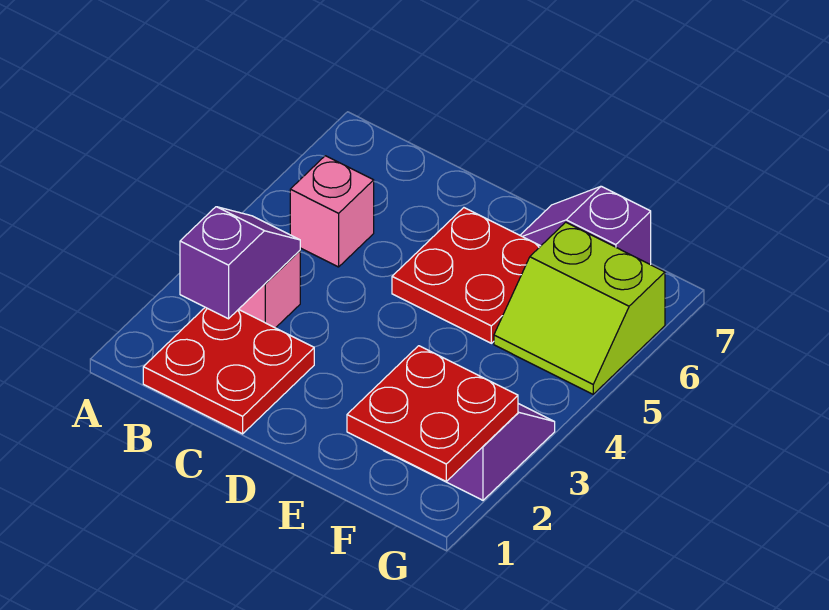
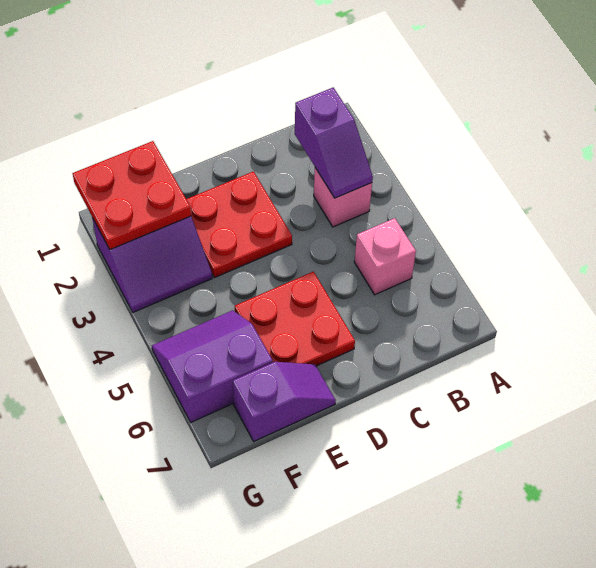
red 2x2 plate [143,307,314,434] -> red 2x2 plate moved to [186,172,292,278]
lime 2x2 slope [494,222,665,394] -> purple 2x2 slope [152,310,273,422]

